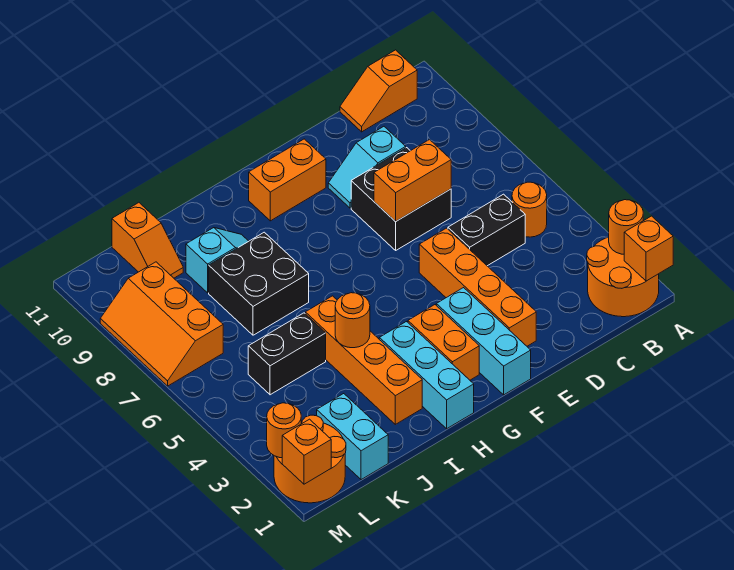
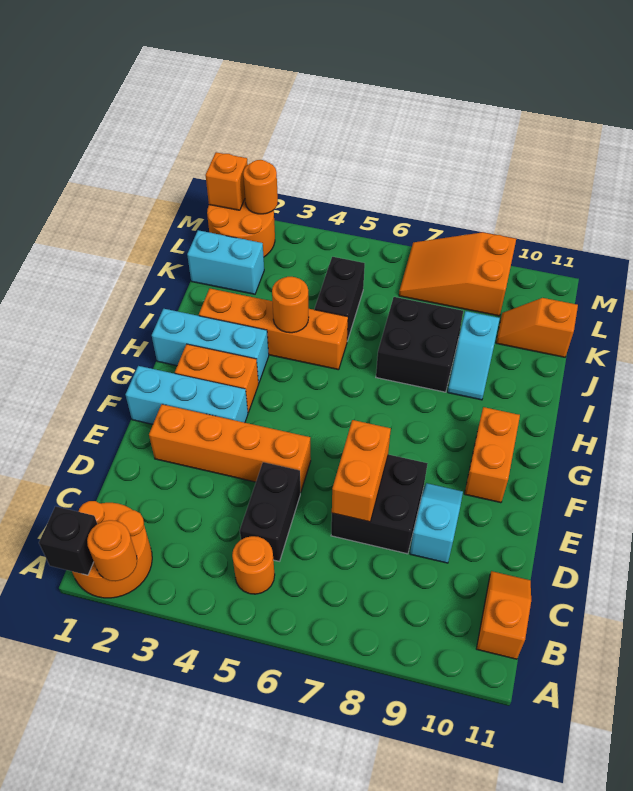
orange 1x1 brick [624,216,673,281] -> black 1x1 brick [39,506,97,575]
orange 2x3 slope [100,262,223,386] -> orange 2x3 slope turned to [399,232,516,316]

